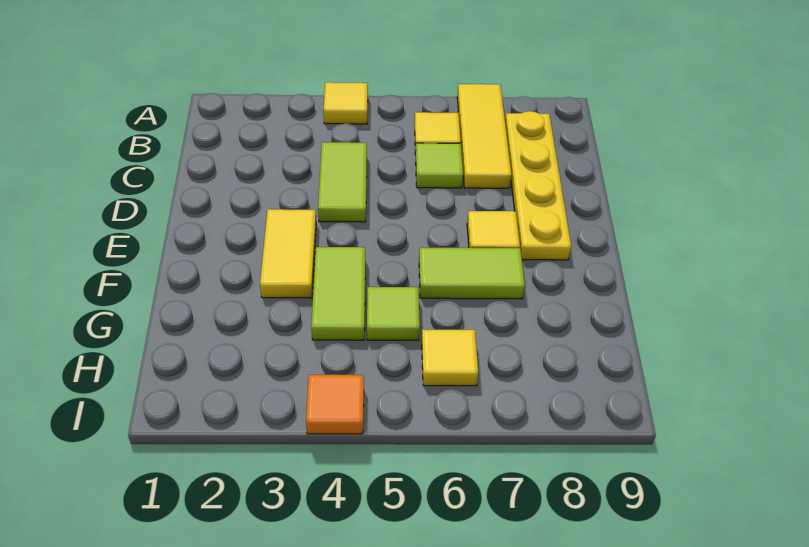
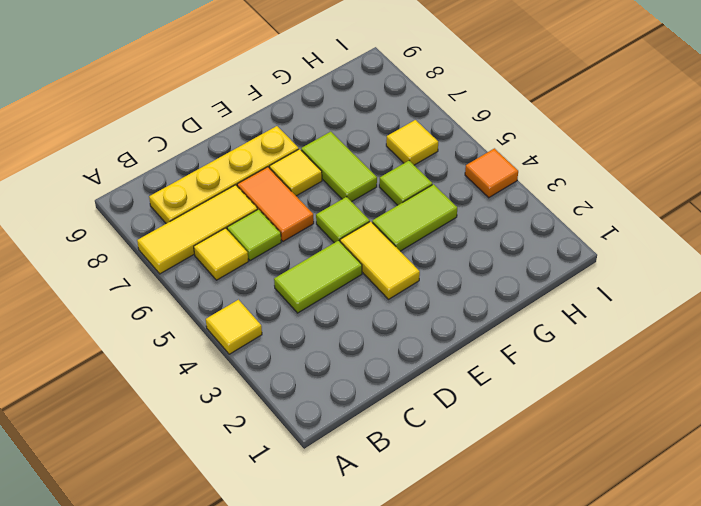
none -> orange 1x2 tile [237,167,314,241]
yellow 1x2 tile [260,209,316,298] -> yellow 1x2 tile turned to [340,222,420,299]
none -> lime 1x1 tile [316,197,370,243]

